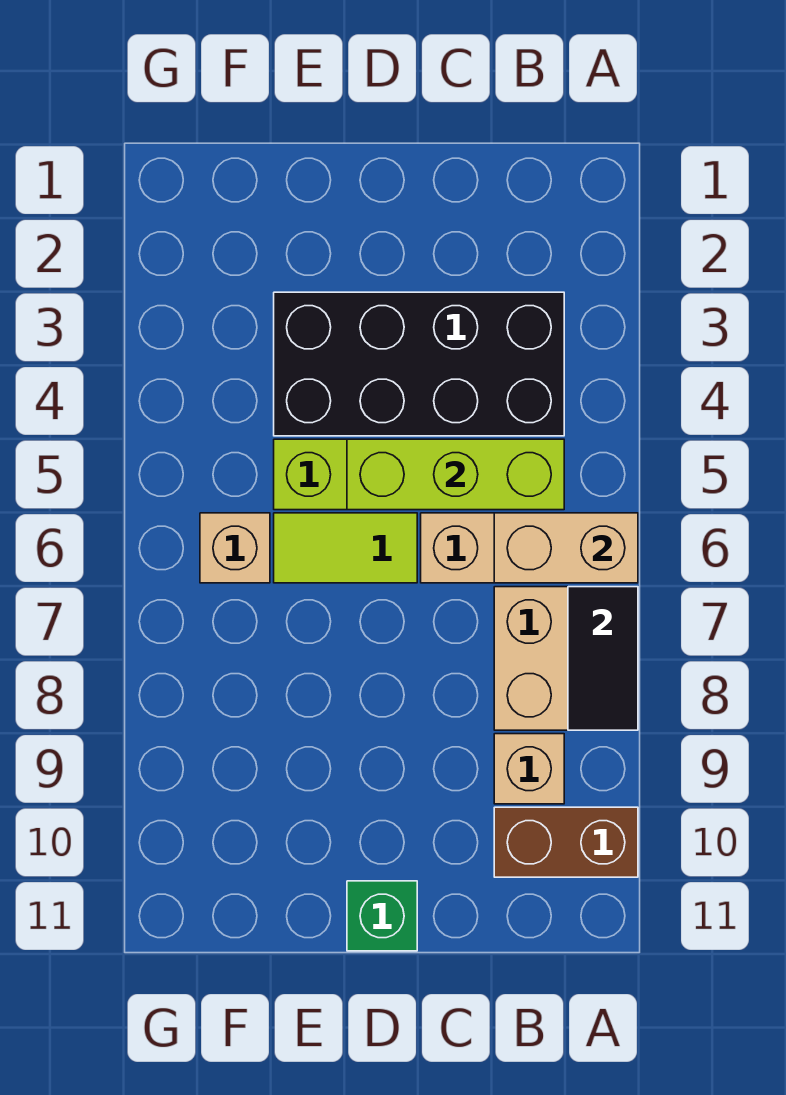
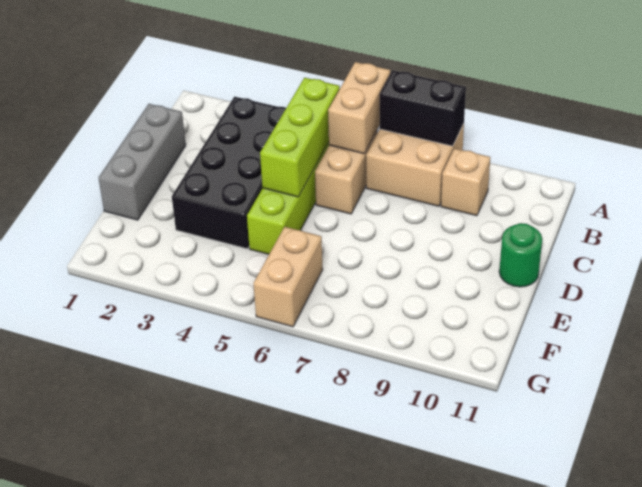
black 1x2 tile [568,587,638,730] -> black 1x2 brick [380,70,466,146]
brown 1x2 brick [494,807,638,877] -> none
none -> grey 1x3 brick [99,104,186,220]
lime 1x2 tile [274,513,417,583] -> none
green 1x1 brick [347,881,417,951] -> green 1x1 round brick [499,223,542,287]
tan 1x1 brick [200,513,270,583] -> tan 1x2 brick [253,227,323,327]

